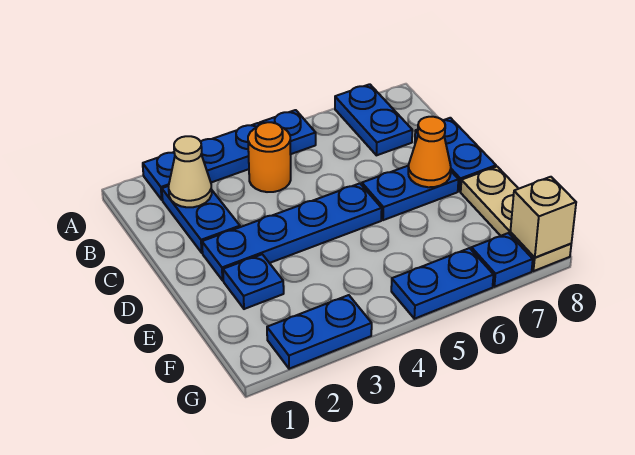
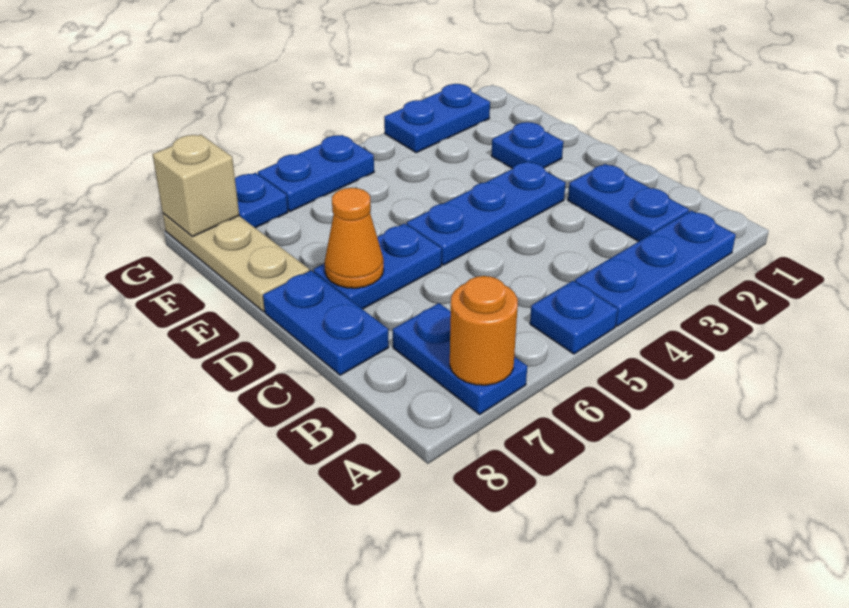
tan 1x1 cone [169,136,212,207] -> none
orange 1x1 round brick [248,122,291,192] -> orange 1x1 round brick moved to [450,276,518,385]
blue 1x4 plate [202,183,382,280] -> blue 1x3 plate [407,161,566,265]

